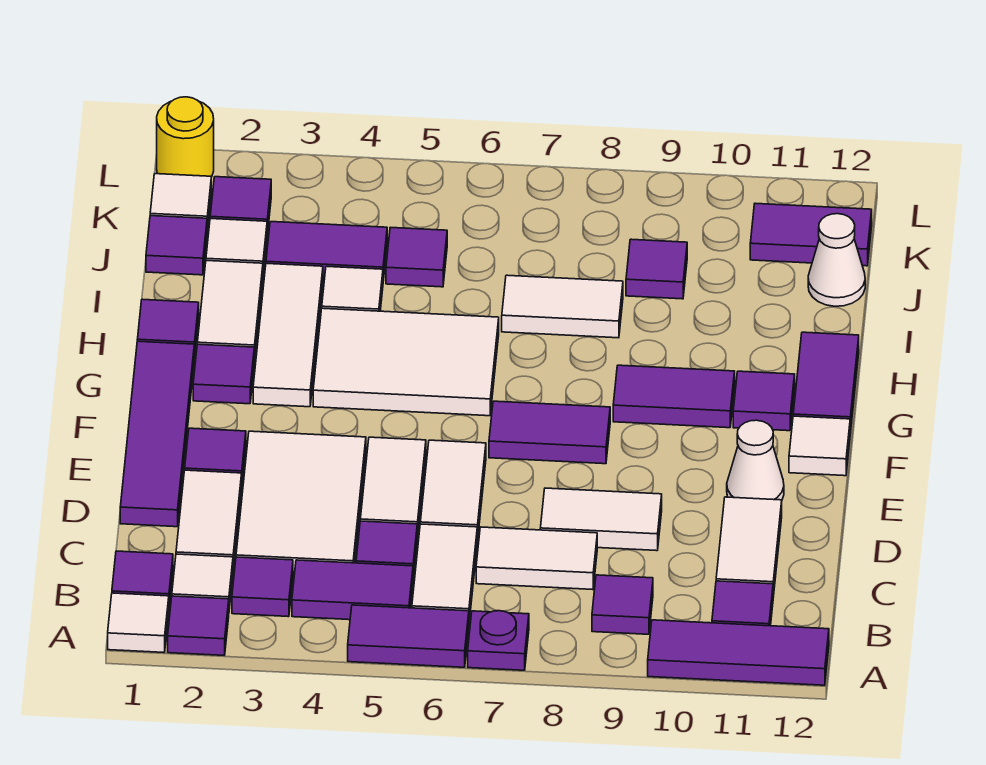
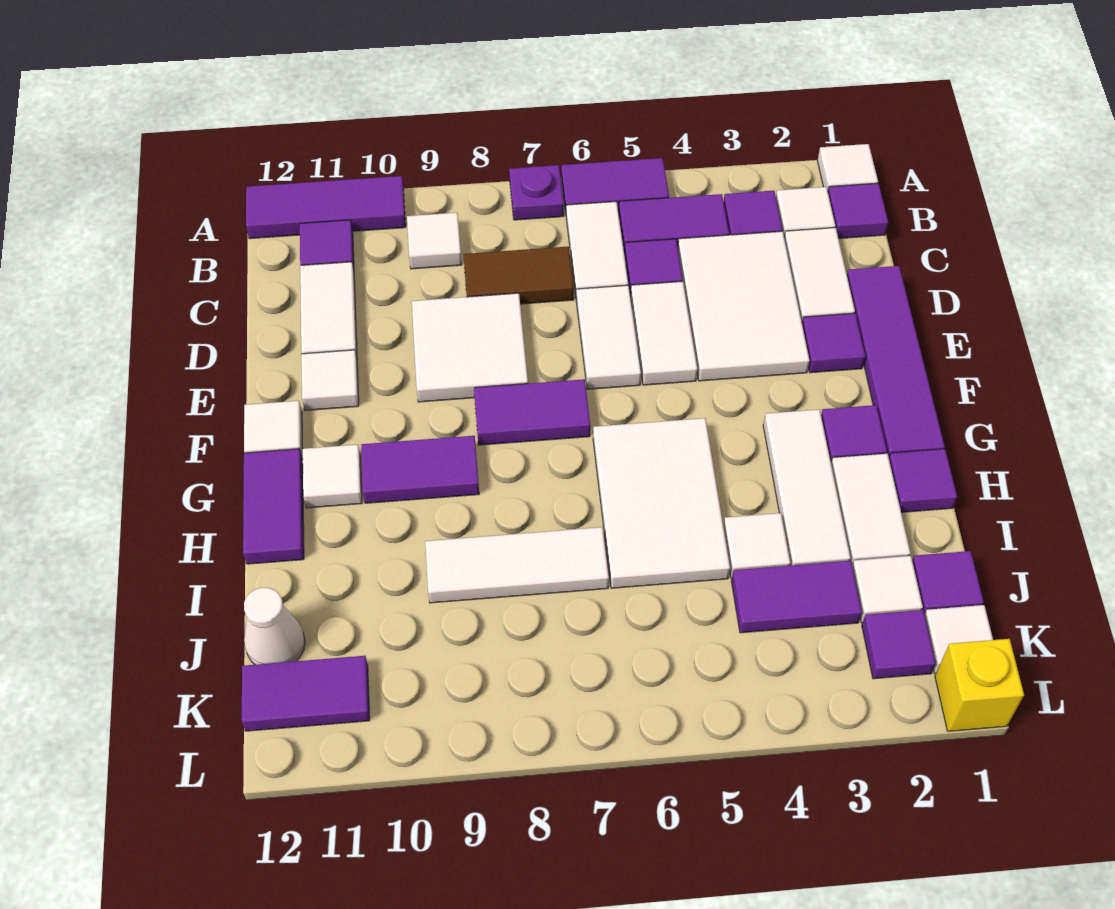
purple 1x1 tile [168,596,229,655] -> none
purple 1x1 tile [592,575,653,634] -> white 1x1 tile [407,213,462,269]
white 1x2 tile [476,527,597,590] -> brown 1x2 tile [463,247,574,304]
white 1x2 tile [540,488,662,551] -> white 2x2 tile [412,293,528,402]
white 1x1 cone [727,420,784,500] -> white 1x1 tile [301,350,359,410]
white 2x3 tile [313,308,499,416] -> white 2x3 tile turned to [593,418,730,588]
purple 1x1 tile [733,371,795,431] -> white 1x1 tile [303,445,362,508]
white 1x2 tile [502,275,623,338] -> white 1x3 tile [425,527,609,603]
purple 1x1 tile [386,227,447,287] -> none
purple 1x1 tile [626,239,687,299] -> none
yellow 1x1 round brick [157,97,214,177] -> yellow 1x1 brick [935,639,1024,731]

